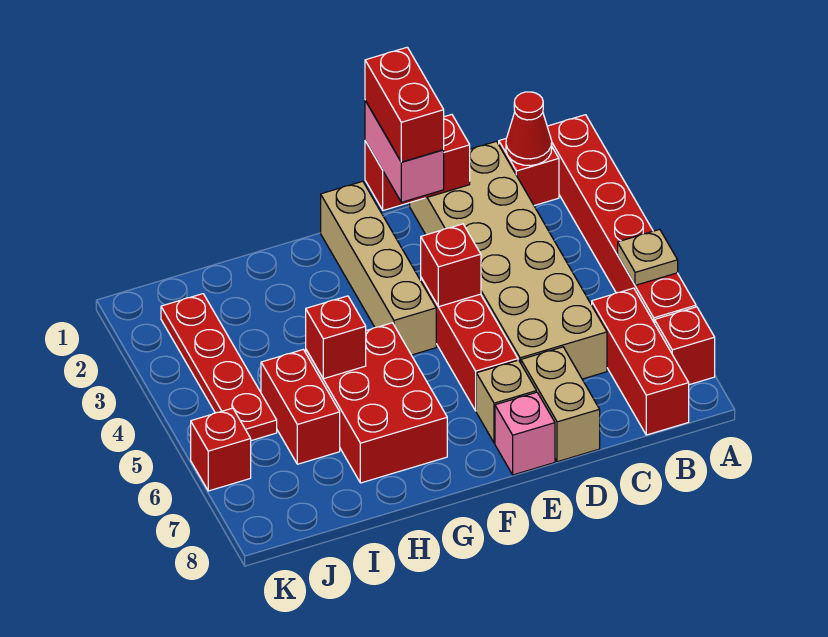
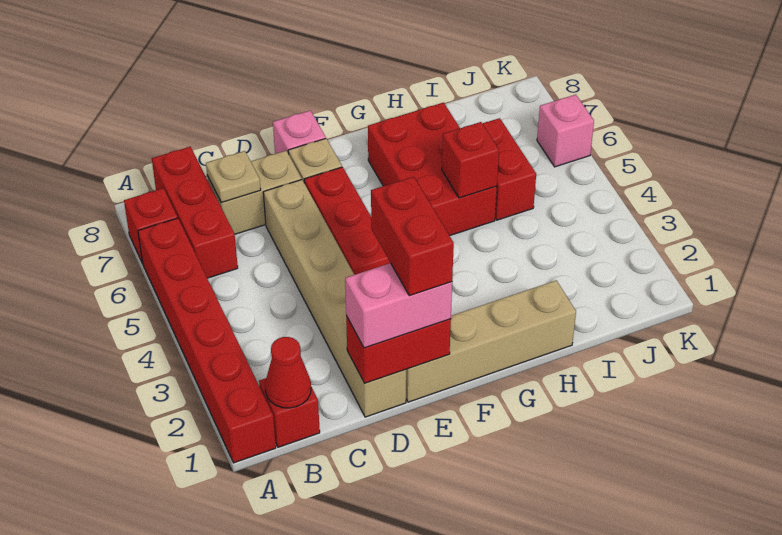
tan 1x1 plate [618,229,678,285] -> tan 1x1 plate moved to [206,151,261,203]
tan 2x6 brick [410,141,607,379] -> tan 1x6 brick [263,180,406,417]
tan 1x2 brick [521,347,600,462] -> tan 1x2 brick turned to [207,151,302,234]
pink 1x2 brick [365,101,444,202] -> pink 1x2 brick turned to [345,263,452,348]
red 1x1 brick [421,224,481,307] -> none
tan 1x4 brick [321,181,436,355] -> tan 1x4 brick turned to [406,280,576,402]
red 1x4 plate [161,294,277,441] -> none
red 1x1 brick [191,408,251,491] -> pink 1x1 brick [537,95,594,167]

